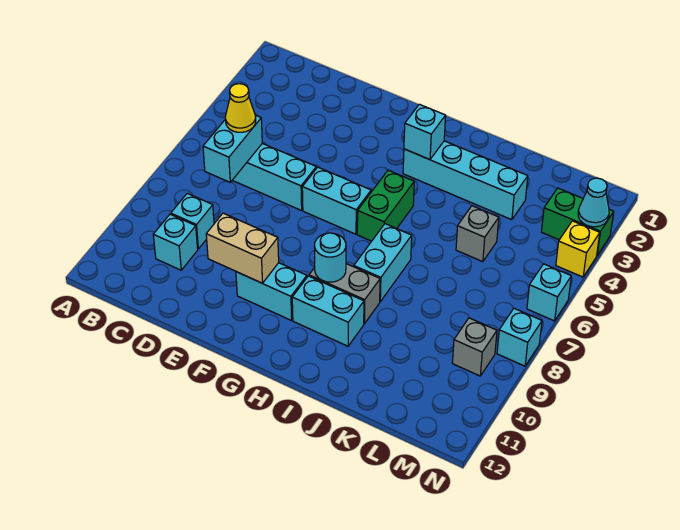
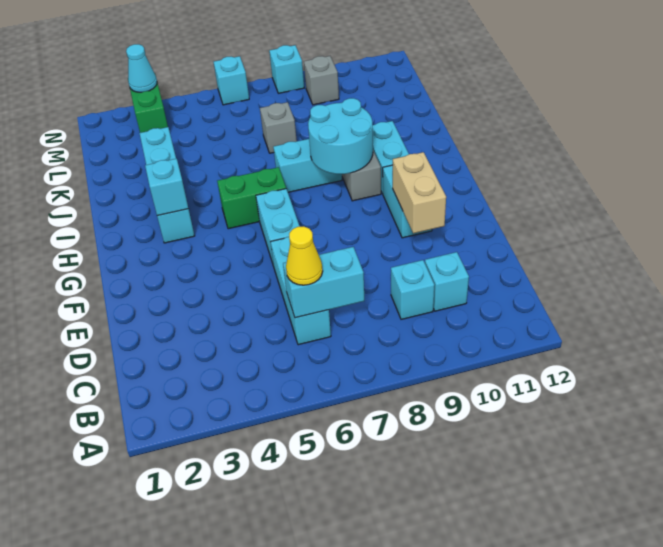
cyan 1x1 round brick [315,233,346,282] -> cyan 2x2 round brick [308,98,373,174]
grey 1x1 brick [456,206,499,262] -> grey 1x1 brick moved to [260,102,297,153]
yellow 1x1 brick [556,221,600,277] -> none

